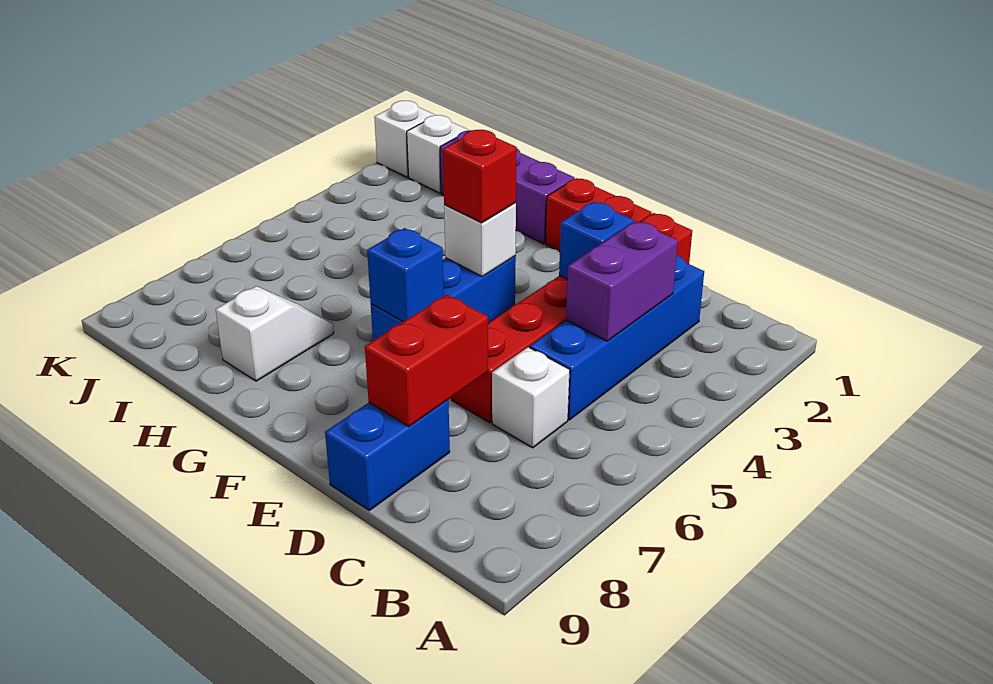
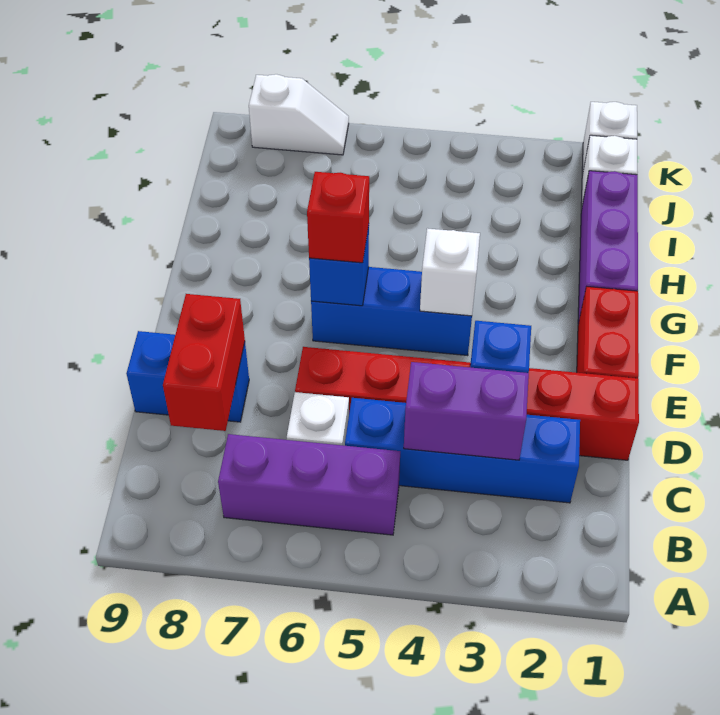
none -> purple 1x3 brick [218,434,400,535]
red 1x2 brick [365,295,488,427] -> red 1x2 brick turned to [163,294,245,431]
red 1x1 brick [443,130,517,223] -> red 1x1 brick moved to [307,172,369,263]
white 1x2 slope [216,286,334,381] -> white 1x2 slope moved to [249,74,349,155]

